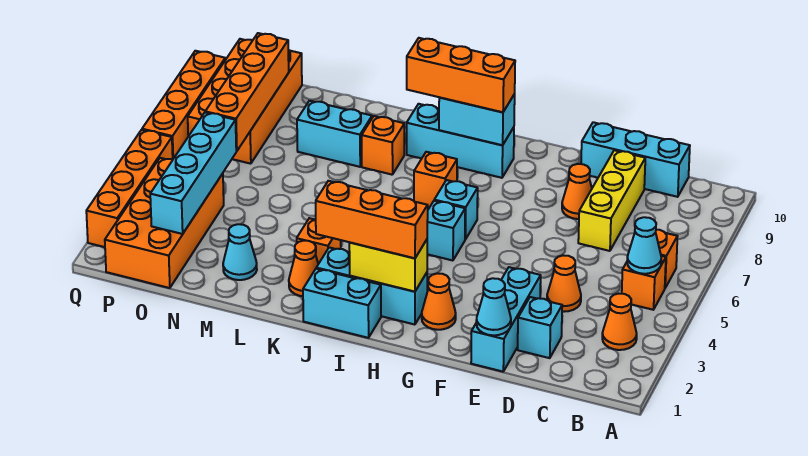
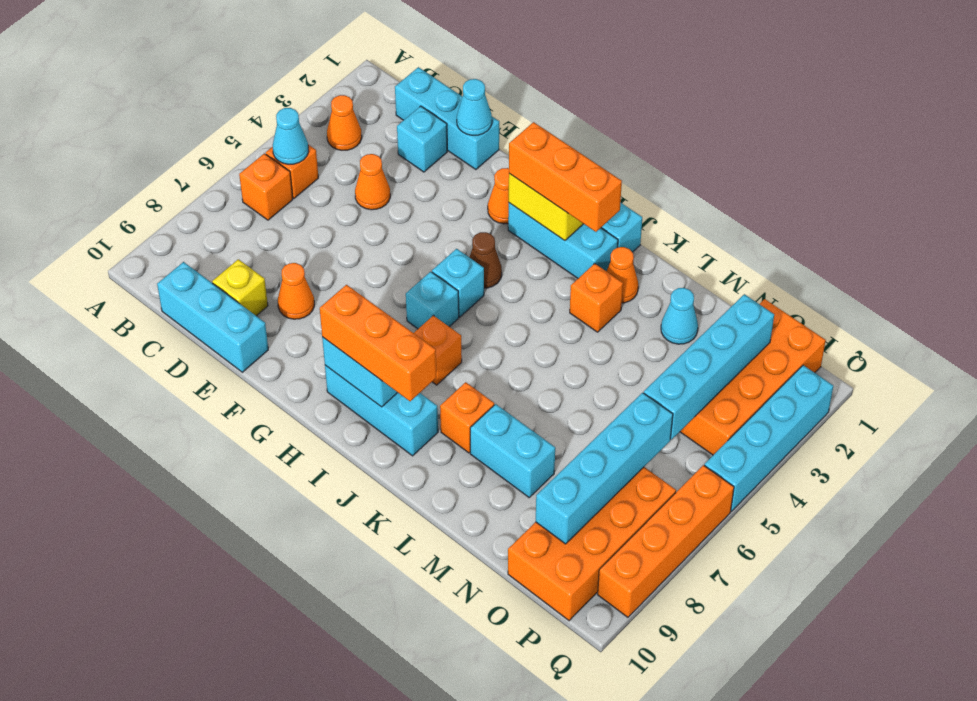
yellow 1x3 brick [578,150,645,251] -> yellow 1x1 brick [212,259,268,316]
cyan 1x3 brick [471,267,541,372] -> cyan 1x3 brick turned to [395,67,499,170]
none -> brown 1x1 cone [469,232,502,288]
orange 1x4 brick [205,33,289,151] -> cyan 1x4 brick [536,393,673,544]
orange 1x4 brick [86,130,173,247] -> cyan 1x4 brick [704,365,833,511]

